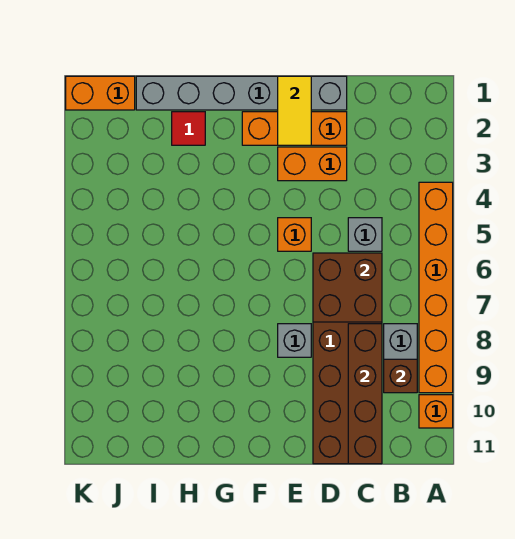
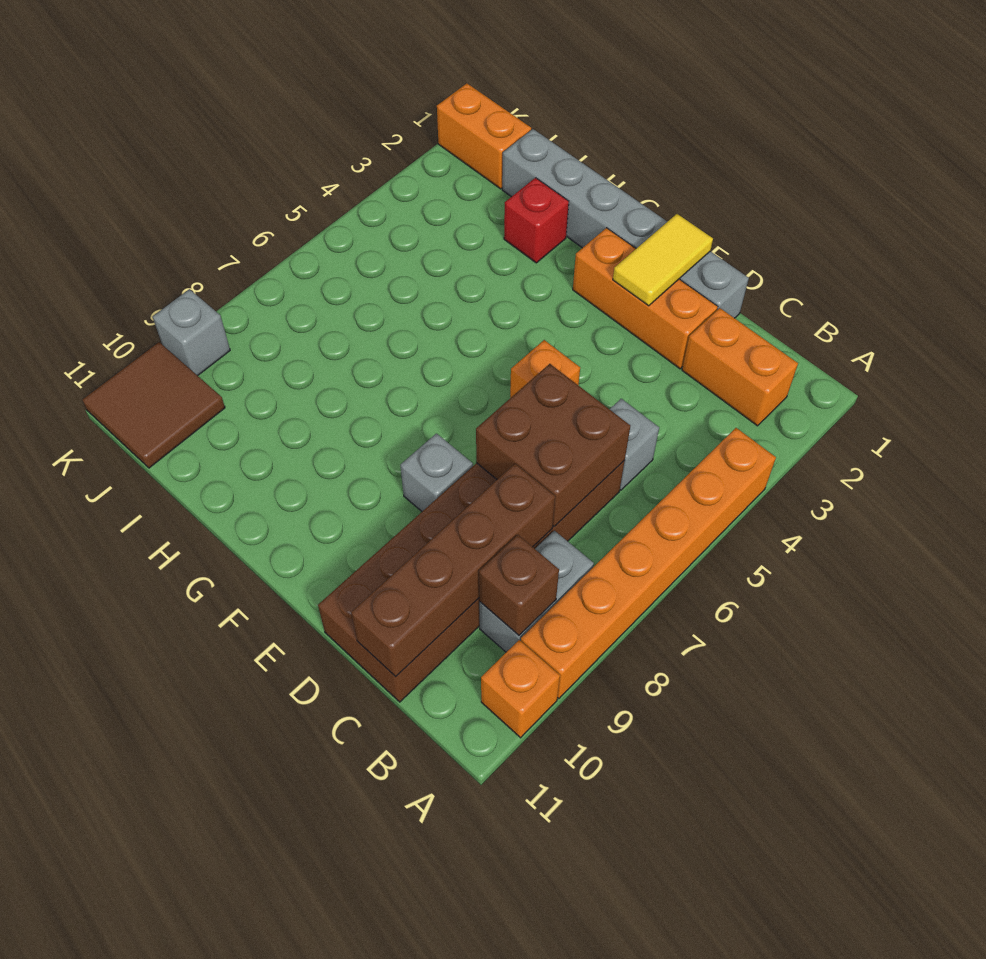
orange 1x2 brick [278,147,347,181] -> orange 1x2 brick moved to [682,308,798,426]
red 1x1 tile [172,112,205,145] -> red 1x1 brick [504,178,569,263]
none -> brown 2x2 tile [82,342,225,468]
none -> grey 1x1 brick [153,289,230,376]

